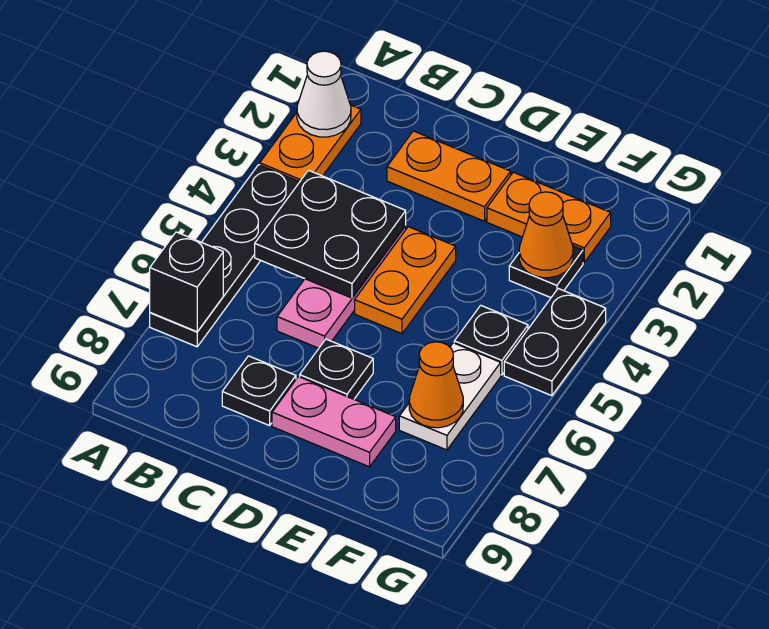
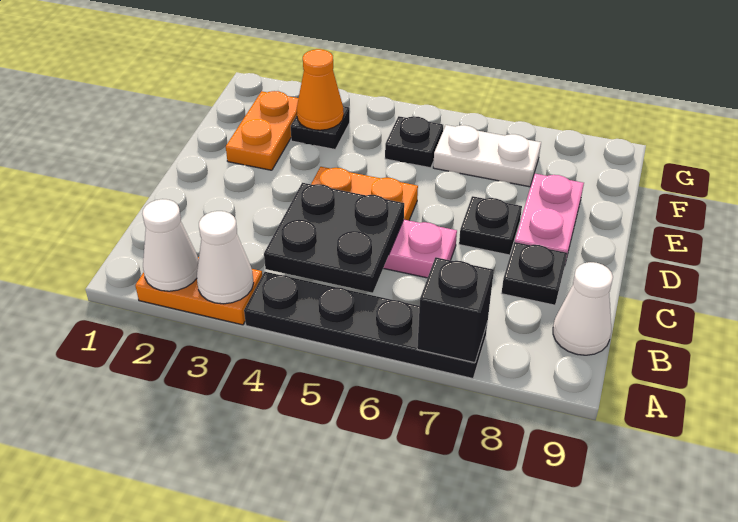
none -> white 1x1 cone [197,211,254,304]
none -> white 1x1 cone [553,262,613,355]
orange 1x2 plate [387,131,511,221] -> none
orange 1x1 cone [409,342,463,428] -> none
black 1x2 plate [504,289,606,396] -> none

